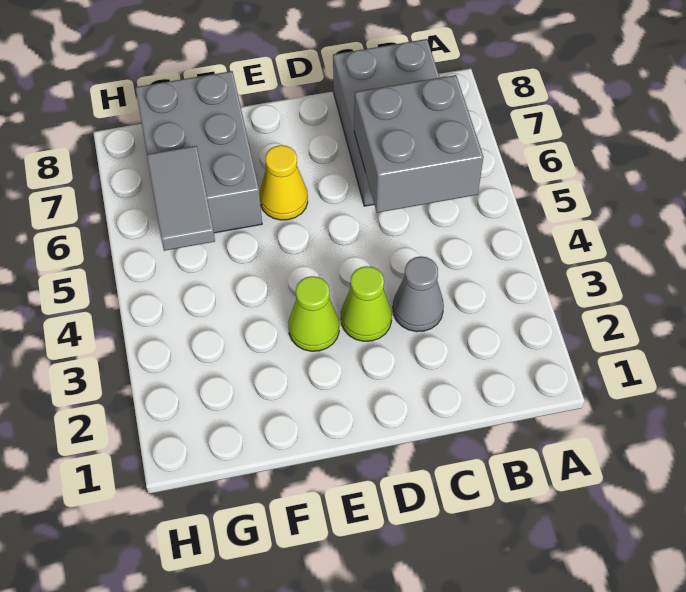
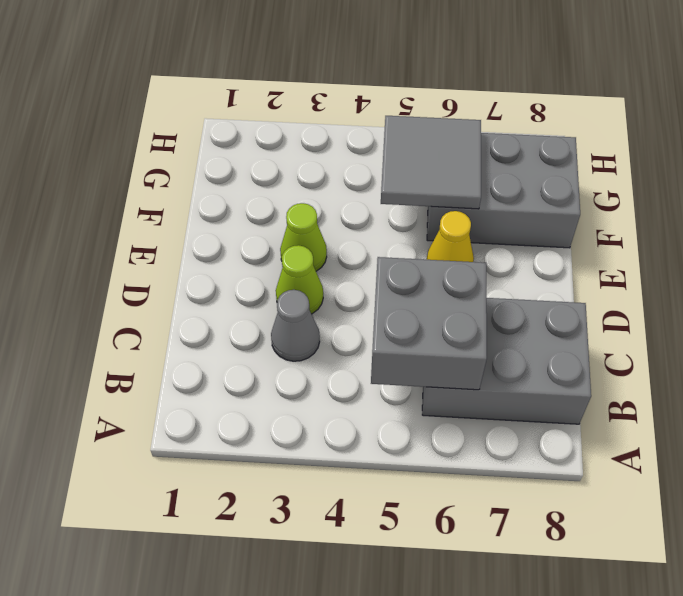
grey 1x2 tile [147,146,215,251] -> grey 2x2 tile [381,116,481,209]

